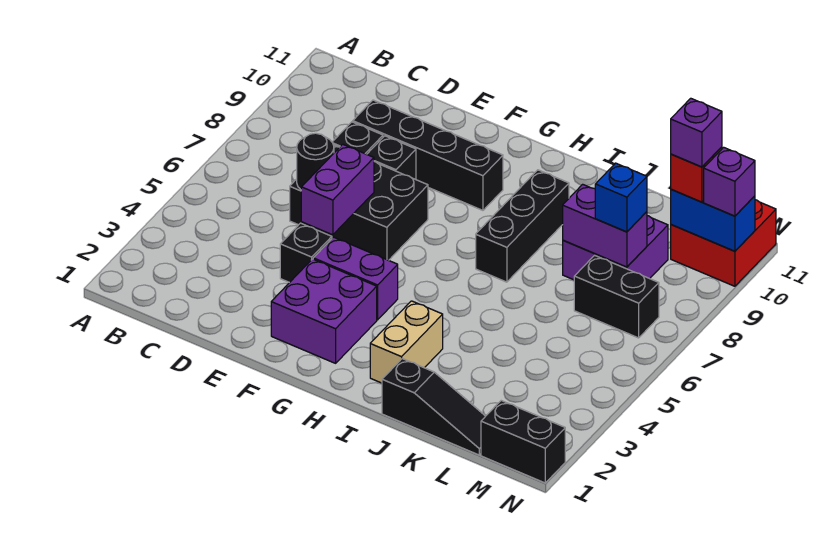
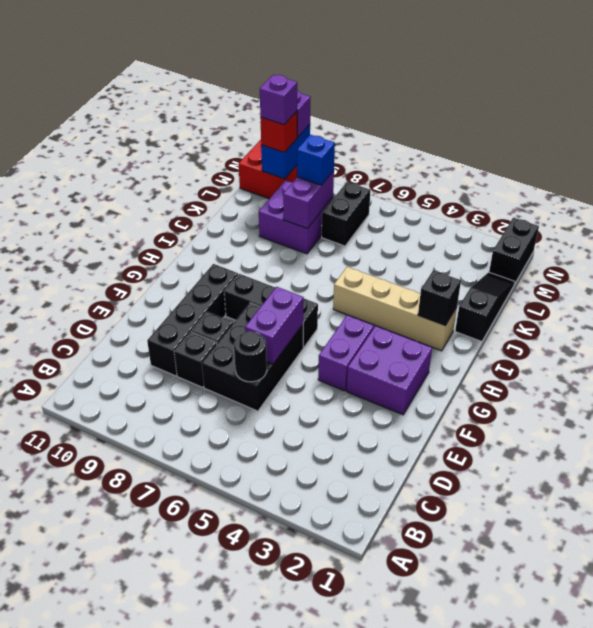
black 1x1 brick [280,223,332,283] -> black 1x1 brick moved to [418,270,461,326]
purple 1x2 brick [301,144,374,235] -> purple 1x2 brick turned to [245,287,304,364]
tan 1x2 brick [370,301,443,383] -> tan 1x4 brick [333,267,457,351]
black 1x3 brick [476,170,569,282] -> black 1x3 brick moved to [224,274,318,348]

